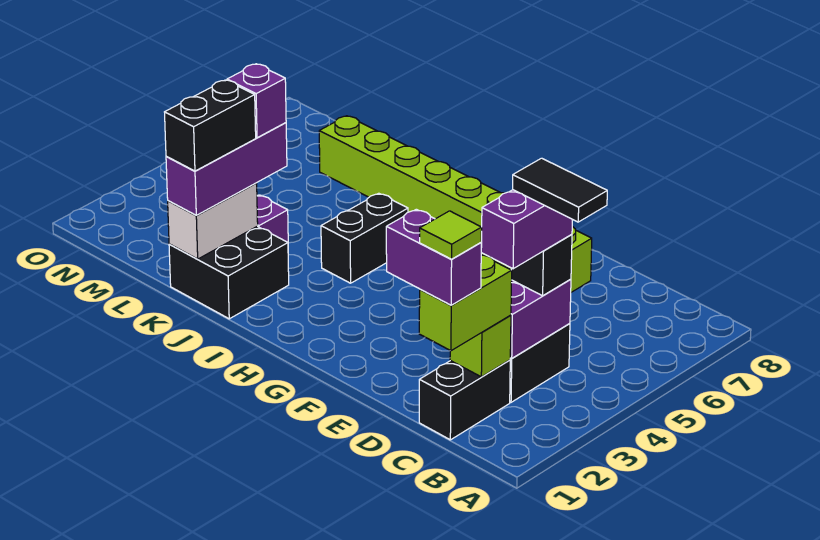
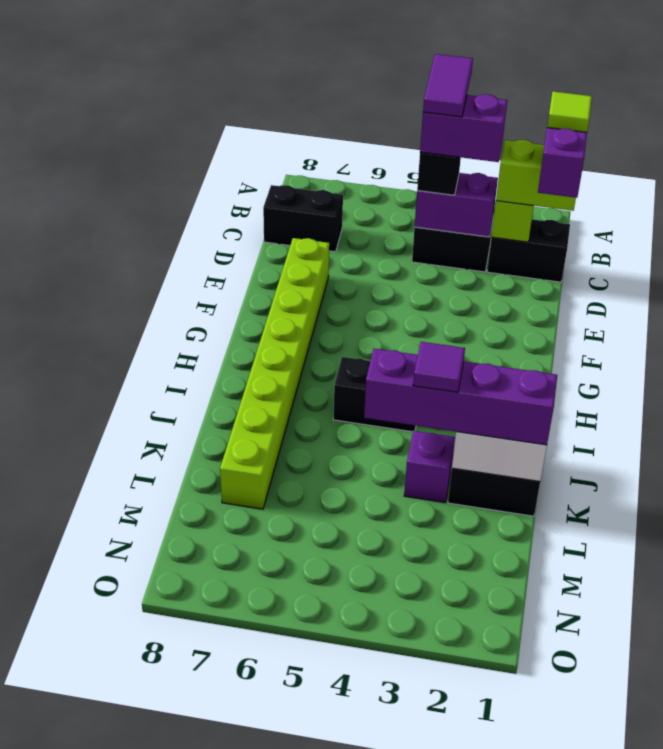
black 1x2 tile [513,158,607,222] -> purple 1x2 tile [423,54,473,117]
purple 1x3 brick [166,123,287,215] -> purple 1x4 brick [364,349,557,445]
black 1x2 brick [165,80,256,171] -> black 1x2 brick moved to [263,185,343,252]
purple 1x1 brick [227,64,286,138] -> purple 1x1 tile [413,342,465,392]

